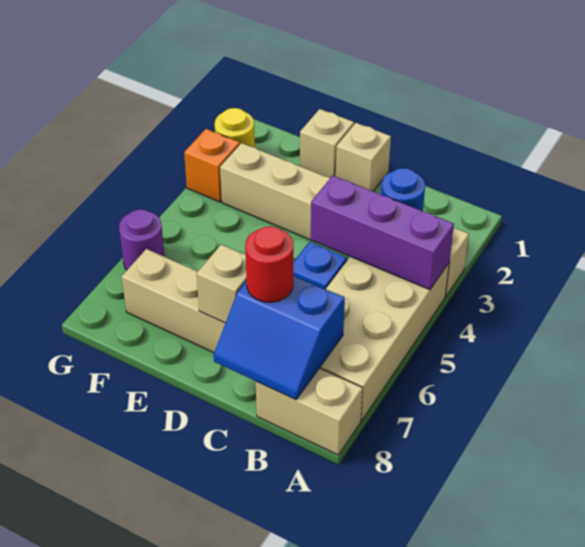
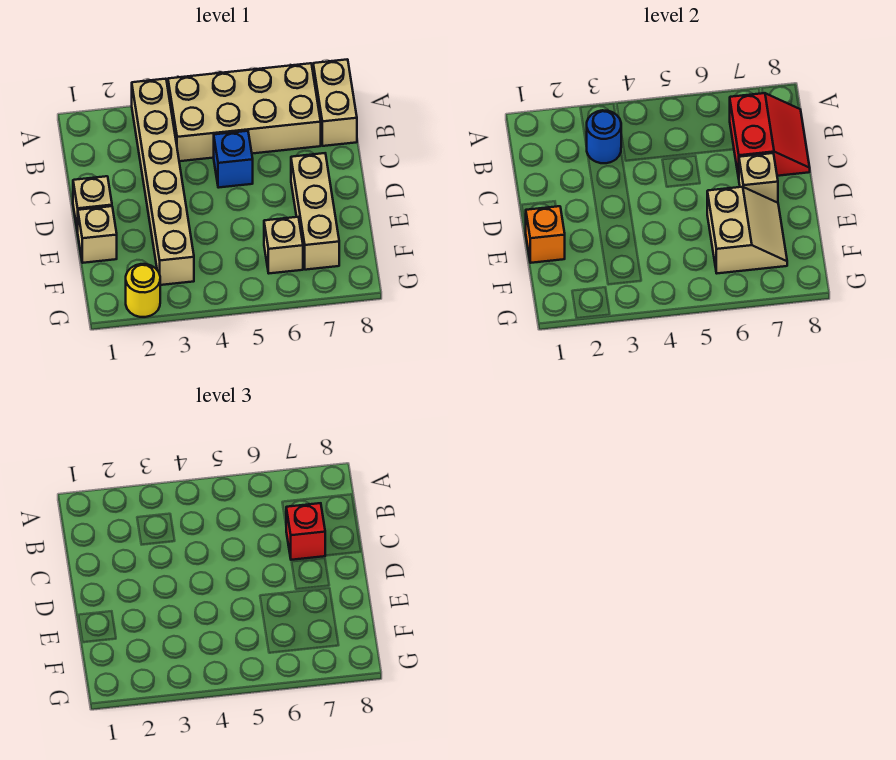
purple 1x3 brick [311,175,454,290] -> none
blue 2x2 slope [214,275,345,400] -> red 2x2 slope [730,93,810,178]
red 1x1 round brick [245,226,293,302] -> red 1x1 brick [286,503,325,560]
none -> tan 2x2 slope [707,187,787,273]
none -> tan 1x1 brick [264,217,303,273]
orange 1x1 brick [184,129,240,202] -> orange 1x1 brick moved to [526,206,565,263]
purple 1x1 round brick [119,209,165,270] -> none

